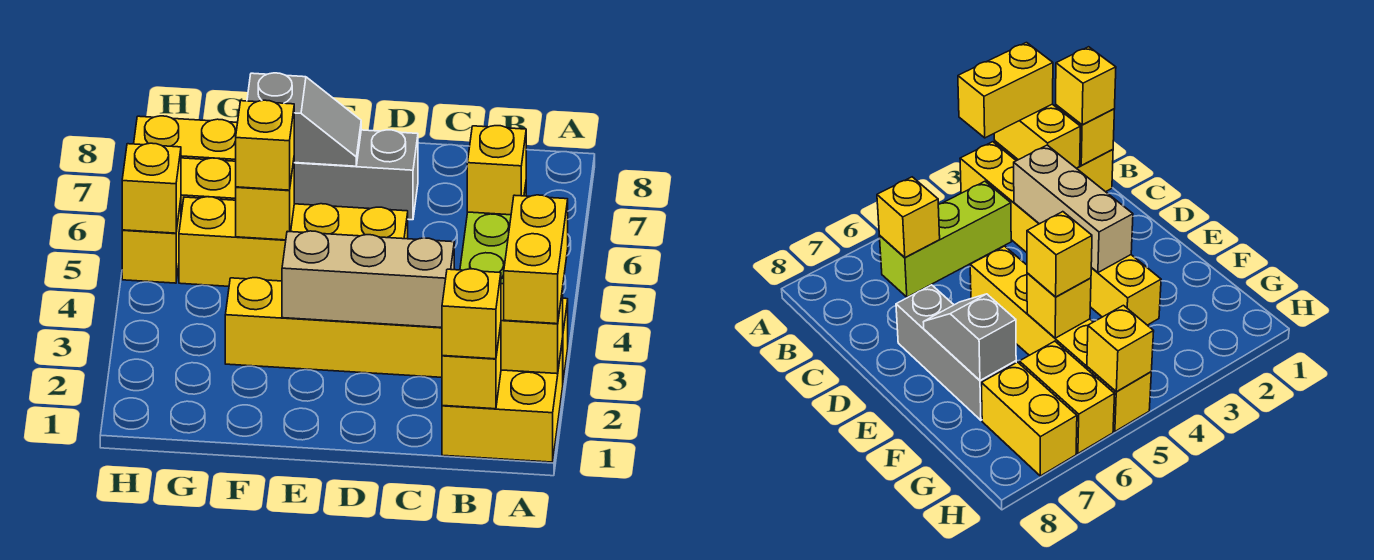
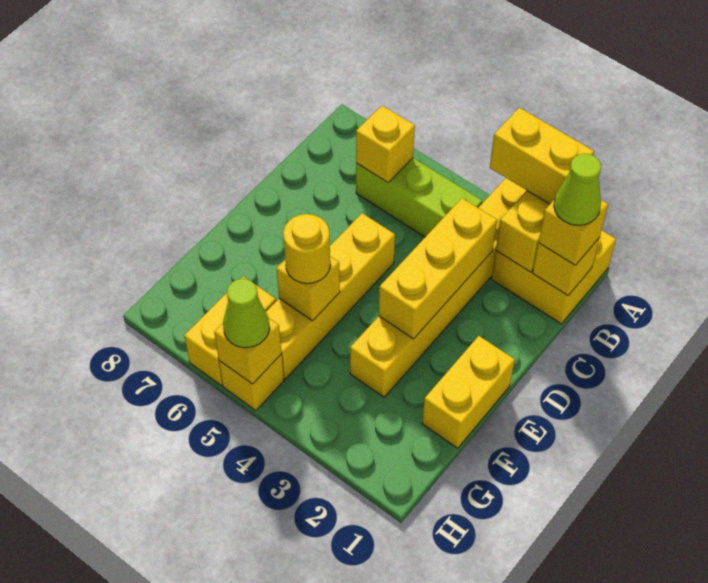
none -> lime 1x1 cone [554,154,601,225]
tan 1x3 brick [282,231,454,327] -> yellow 1x3 brick [379,198,497,339]
grey 1x3 brick [294,130,418,220] -> none
grey 1x2 slope [247,73,361,166] -> none
yellow 1x1 brick [236,100,294,190] -> yellow 1x1 round brick [283,214,330,284]
yellow 1x2 brick [134,116,238,161] -> yellow 1x2 brick moved to [422,336,515,448]
none -> lime 1x1 cone [223,279,270,348]

